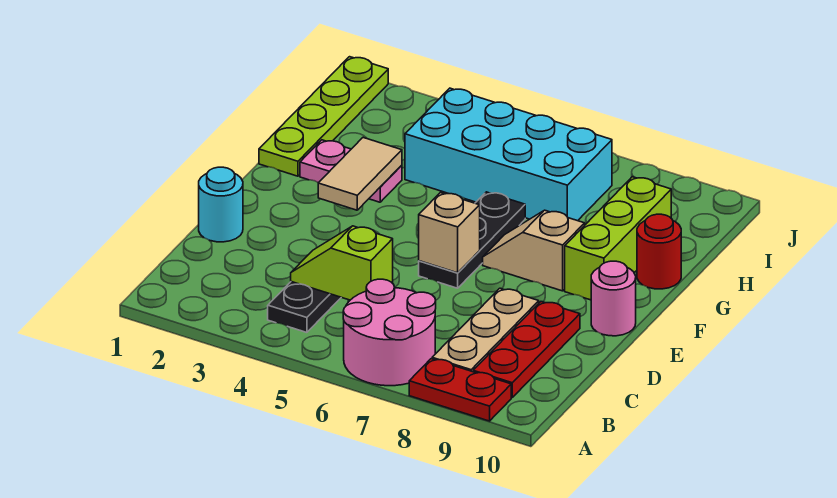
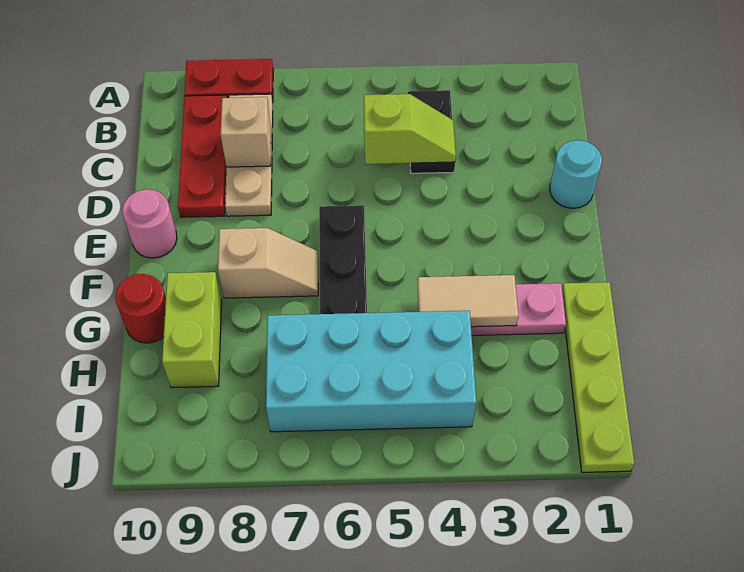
pink 2x2 round brick [343,279,436,386] -> none
tan 1x1 brick [419,193,480,273] -> tan 1x1 brick moved to [221,97,271,167]
tan 1x2 tile [318,138,402,210] -> tan 1x2 tile turned to [418,275,518,327]
lime 1x3 brick [565,177,671,300] -> lime 1x2 brick [162,272,222,388]

